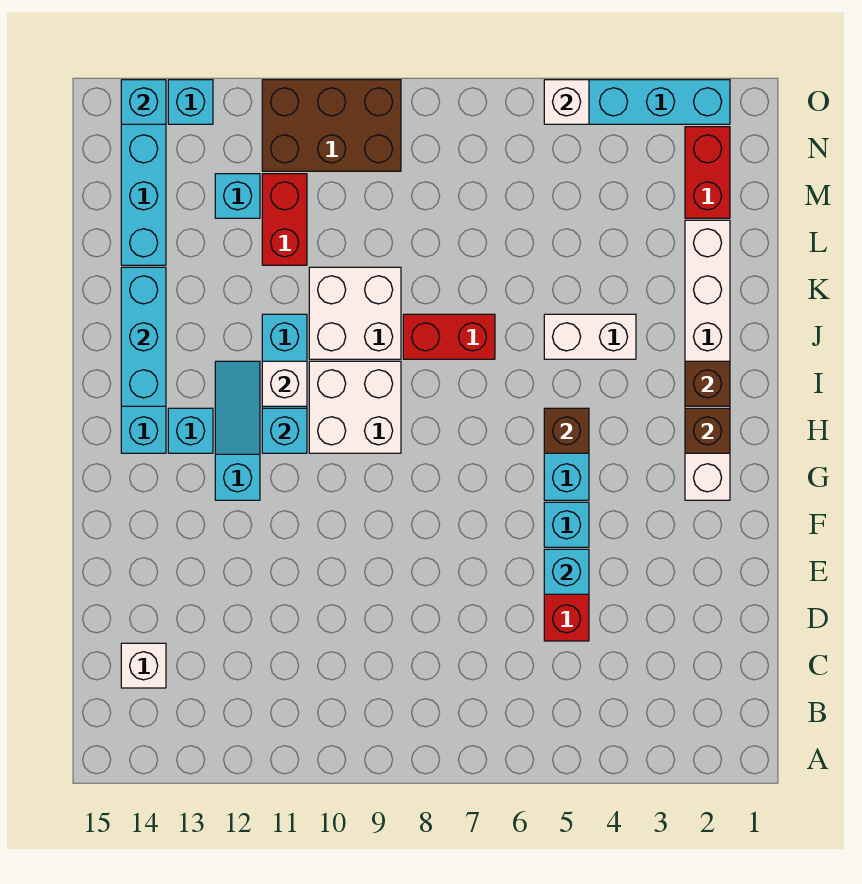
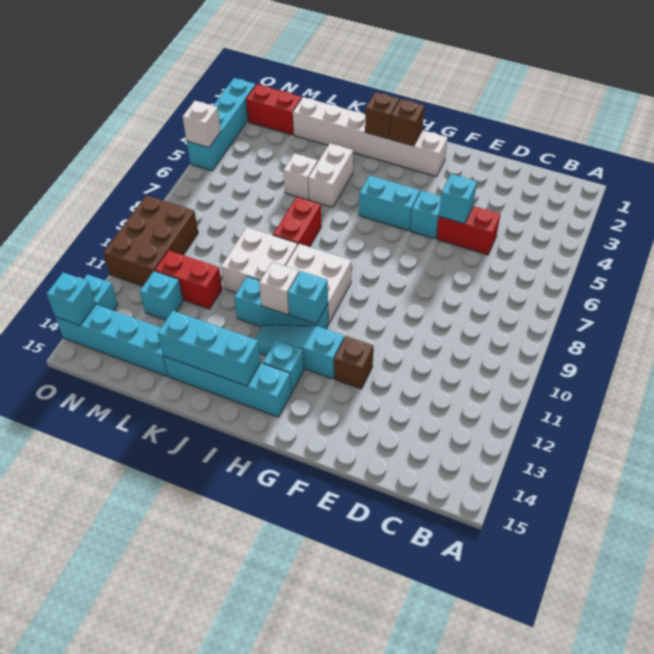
white 1x1 brick [121,643,166,688] -> white 1x1 brick moved to [283,153,318,200]
brown 1x1 brick [544,408,589,453] -> brown 1x1 brick moved to [334,336,373,389]

